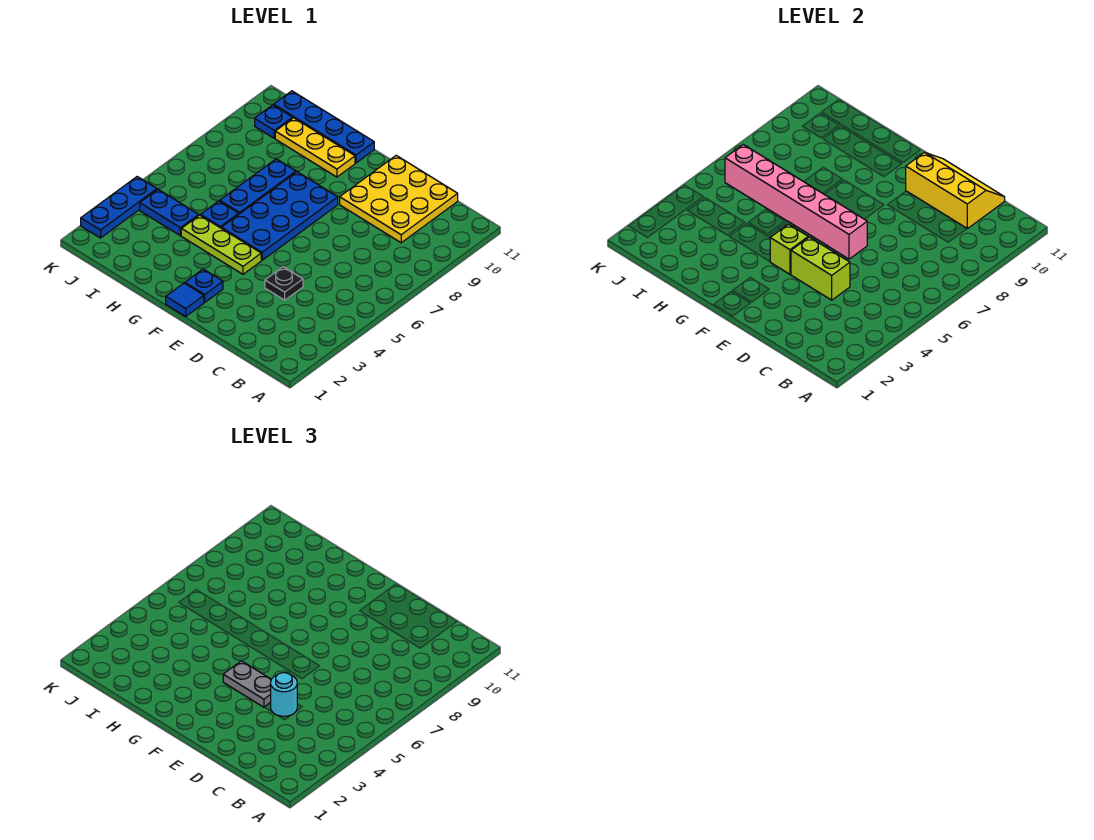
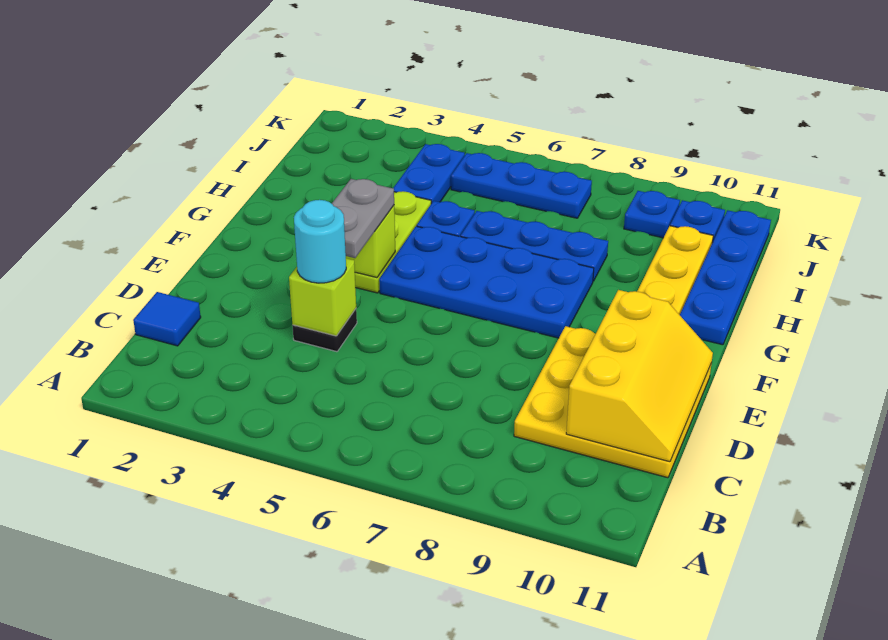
lime 1x2 brick [791,237,850,300] -> lime 1x1 brick [289,258,356,336]
pink 1x6 brick [725,145,867,259] -> none
blue 1x1 tile [166,283,204,316] -> blue 1x1 tile moved to [133,292,201,346]
blue 1x1 plate [185,269,223,302] -> blue 1x1 plate moved to [624,191,680,238]
blue 1x3 plate [81,177,157,238] -> blue 1x3 plate moved to [451,153,592,218]

